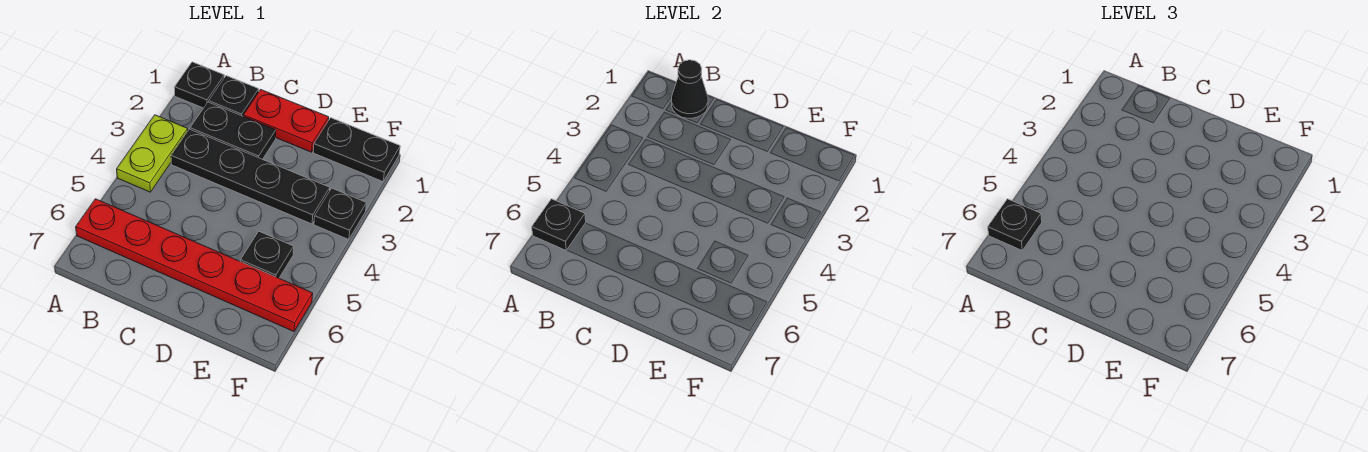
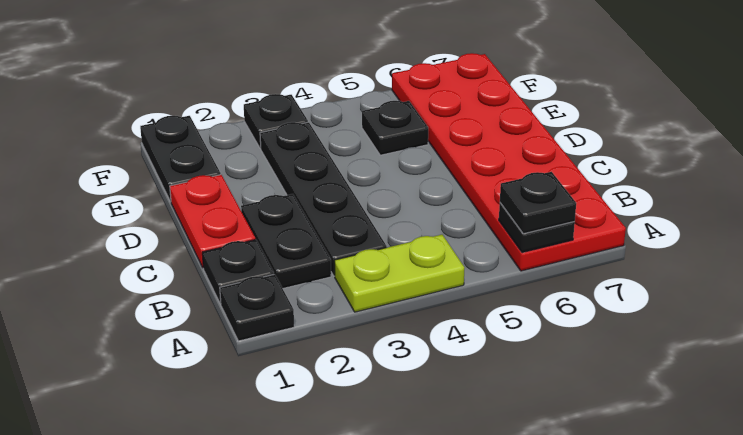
red 1x6 plate [76,199,313,331] -> red 2x6 plate [392,53,626,271]
black 1x1 cone [671,60,708,118] -> none

